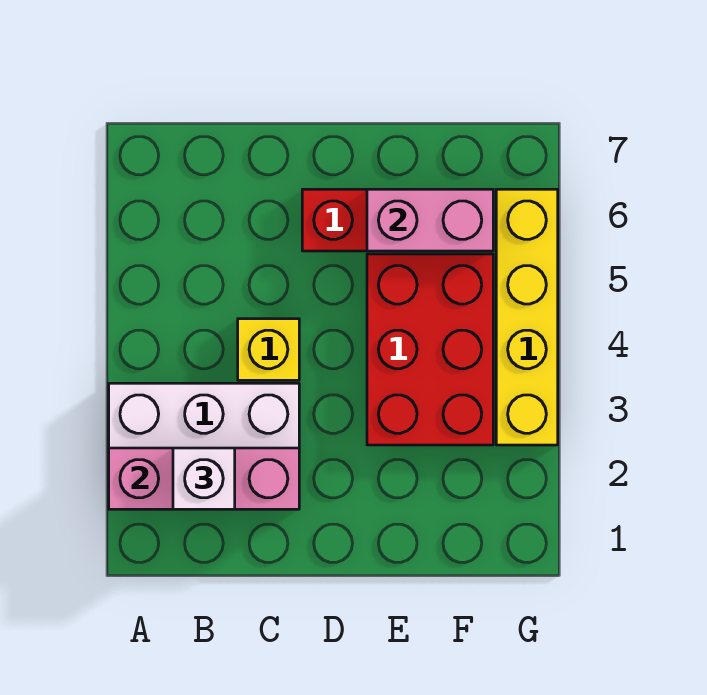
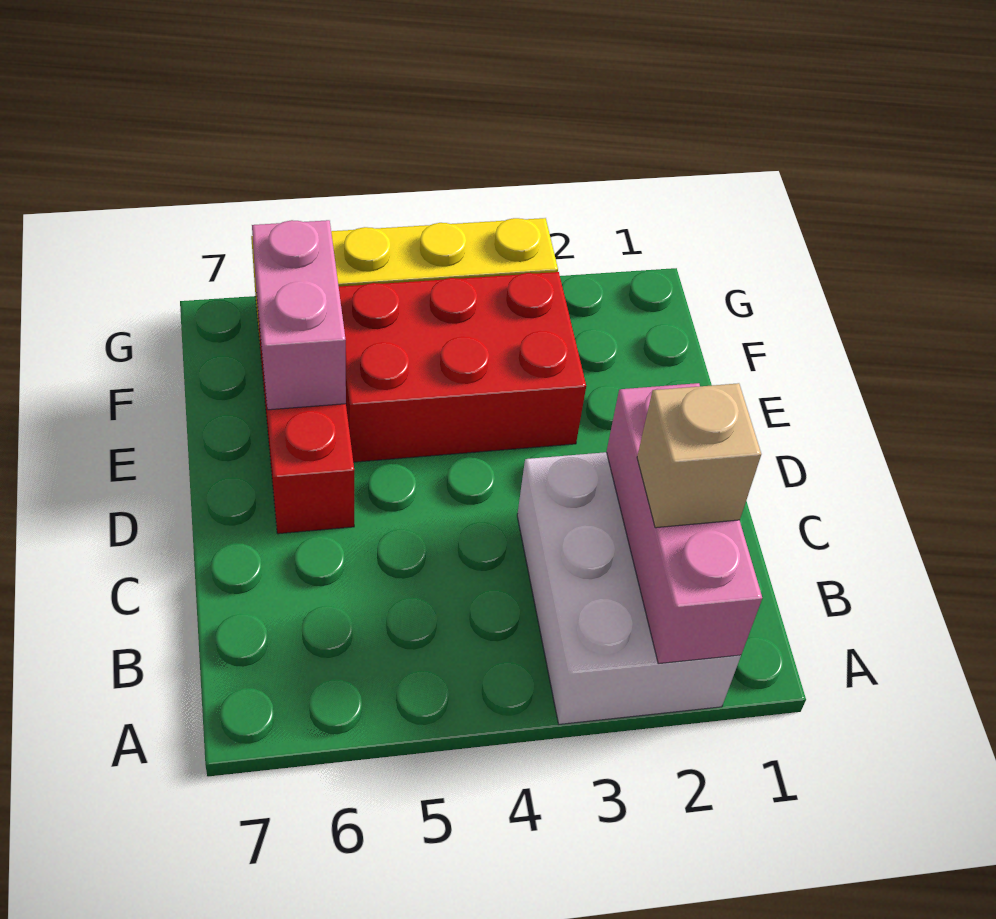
white 1x1 brick [173,448,235,509] -> tan 1x1 brick [637,383,761,528]
yellow 1x1 brick [238,319,299,380] -> none

